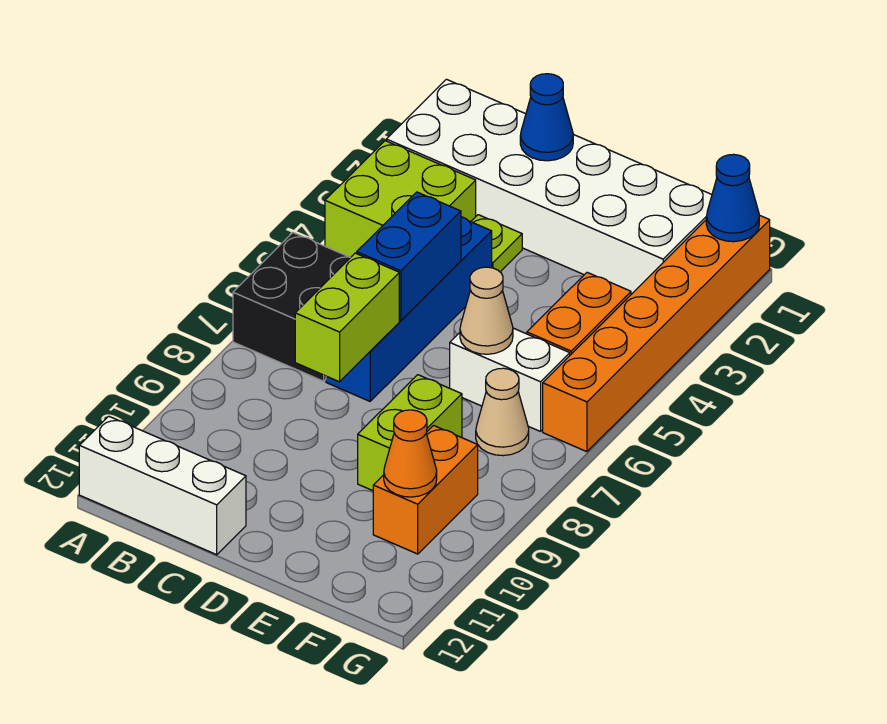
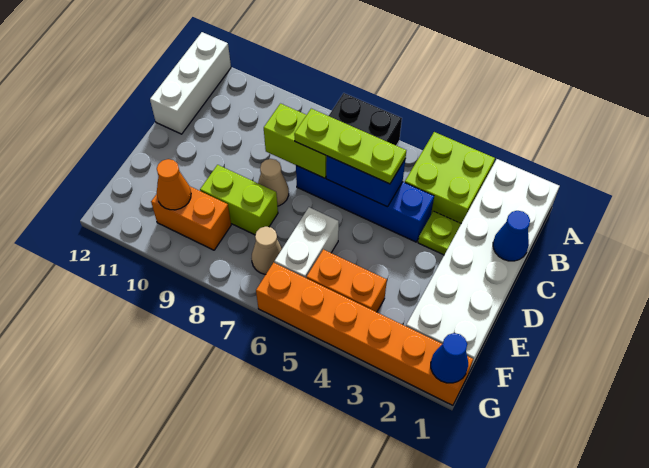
none -> lime 1x3 plate [294,109,406,184]
tan 1x1 cone [460,267,513,354] -> tan 1x1 cone moved to [258,159,289,206]

